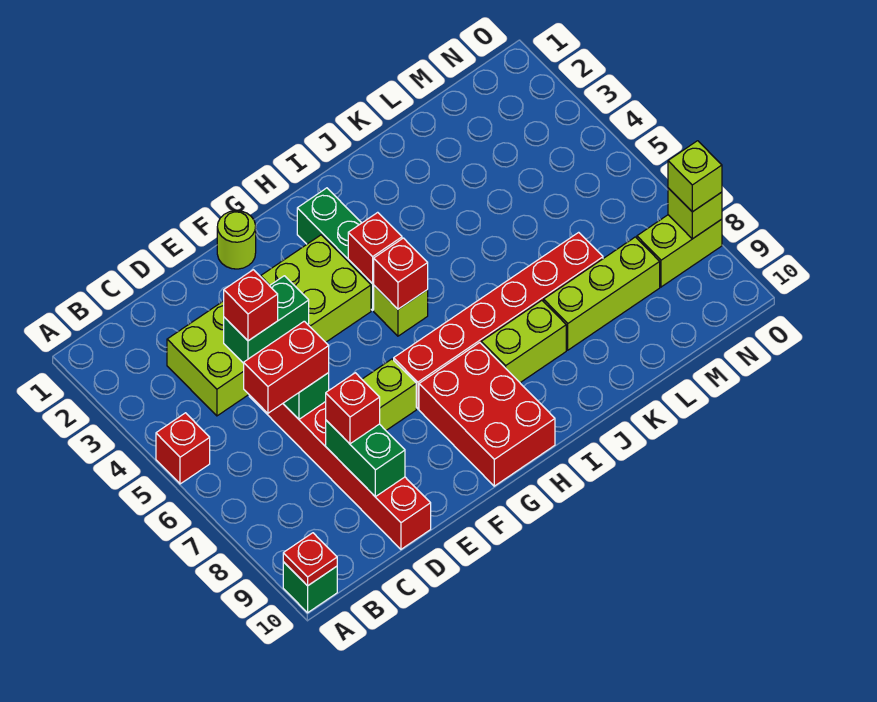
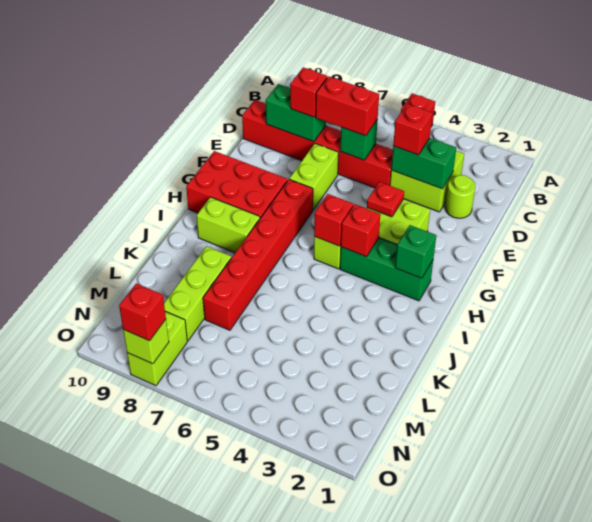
green 1x1 brick [283,562,337,613] -> green 1x1 brick moved to [395,225,436,278]
red 1x1 plate [283,533,337,586] -> red 1x1 plate moved to [367,182,404,217]
red 1x2 brick [244,321,329,413] -> red 1x2 brick turned to [316,76,379,136]
green 1x2 brick [224,276,309,363] -> green 1x2 brick turned to [391,138,456,189]
lime 1x1 round brick [217,211,256,269] -> lime 1x1 round brick moved to [445,175,475,218]
lime 1x2 brick [481,301,566,383] -> lime 1x2 brick turned to [197,197,260,253]
lime 1x1 brick [668,141,722,212] -> red 1x1 brick [119,284,166,341]

